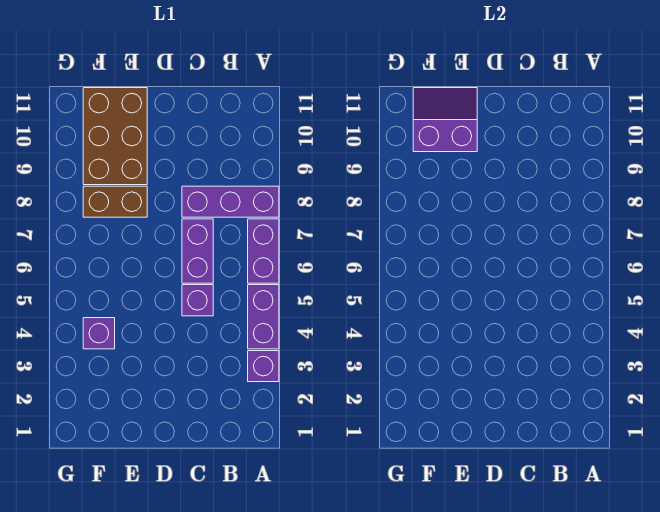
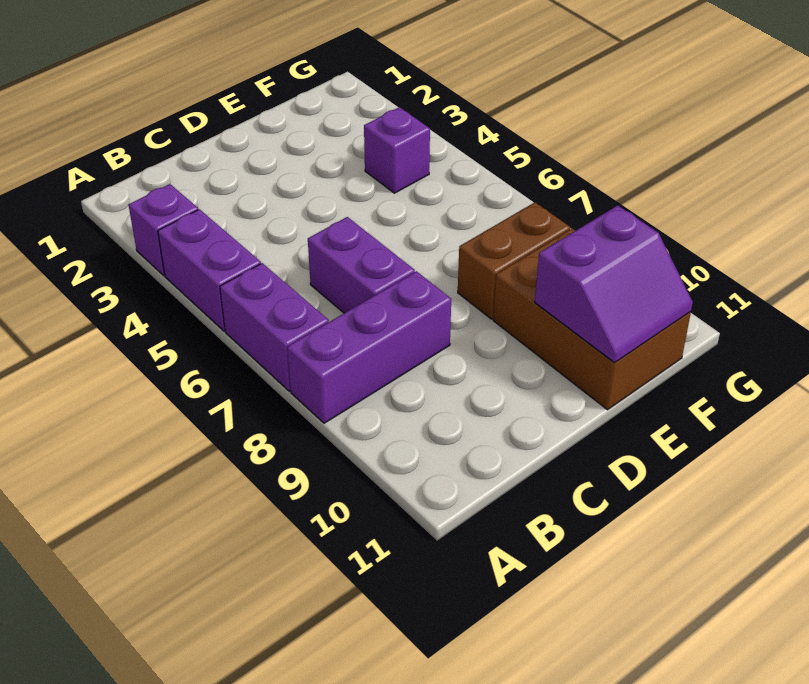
purple 1x1 brick [182,285,213,316] -> none

